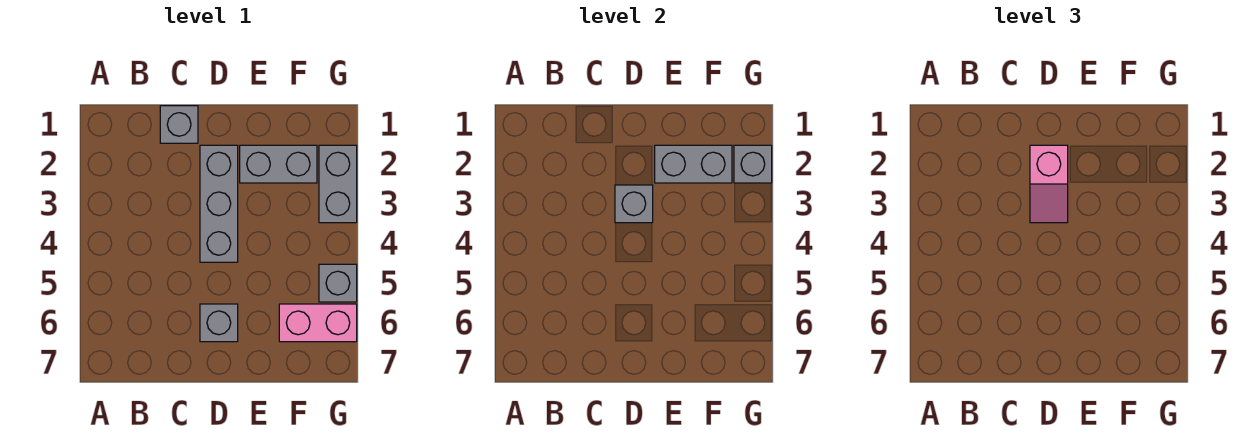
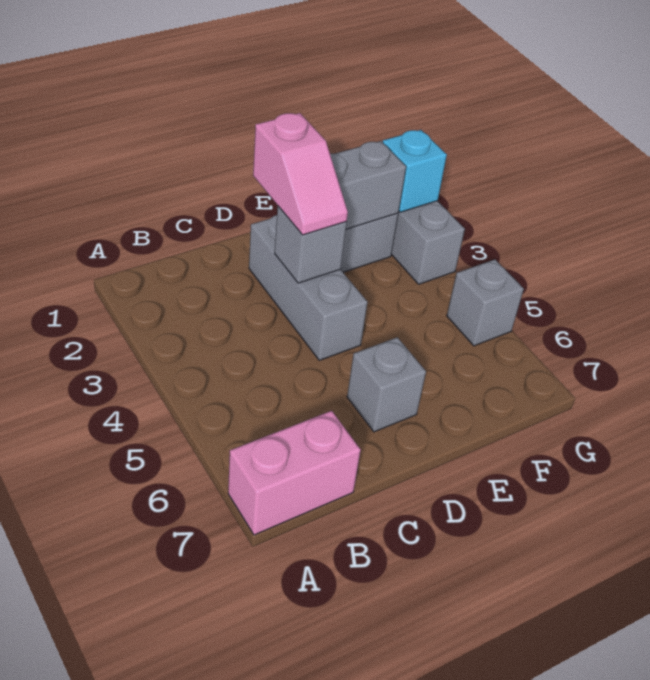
grey 1x1 brick [160,106,198,143] -> none
pink 1x2 brick [279,304,357,342] -> pink 1x2 brick moved to [228,411,361,535]
grey 1x1 brick [734,145,772,183] -> cyan 1x1 brick [382,130,447,212]

